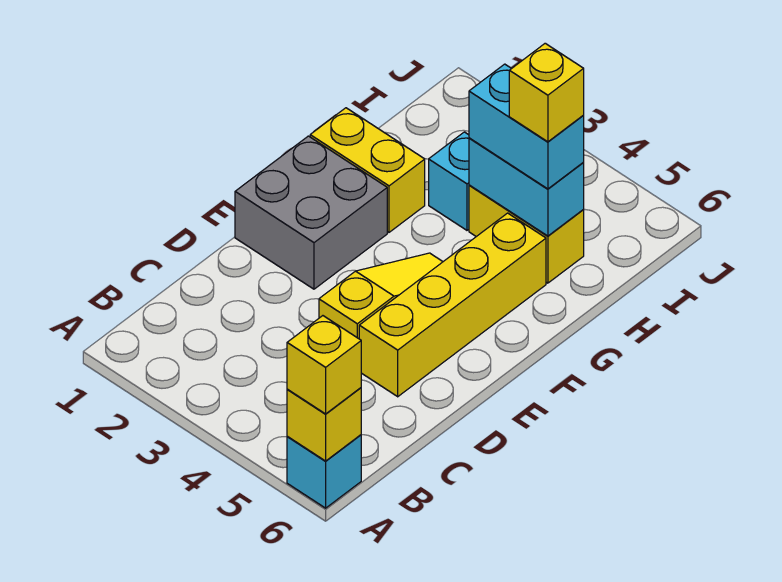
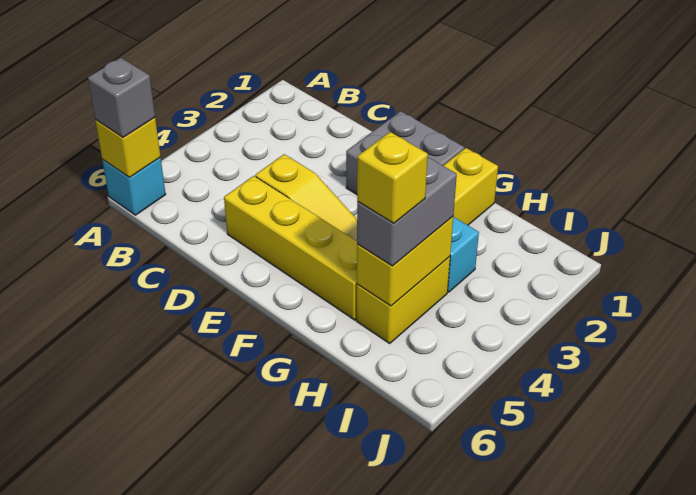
yellow 1x1 brick [287,316,361,414] -> grey 1x1 brick [88,58,155,137]
cyan 1x2 brick [469,138,584,236] -> yellow 1x2 brick [357,217,453,306]
cyan 1x2 brick [469,64,584,189] -> grey 1x2 brick [357,157,457,266]

